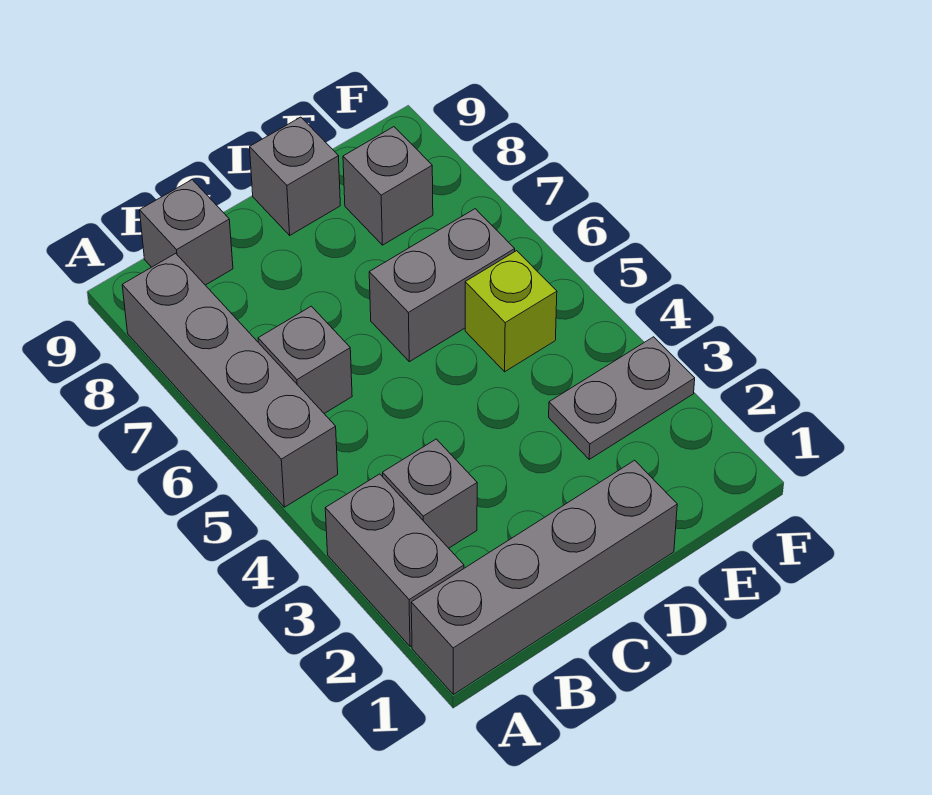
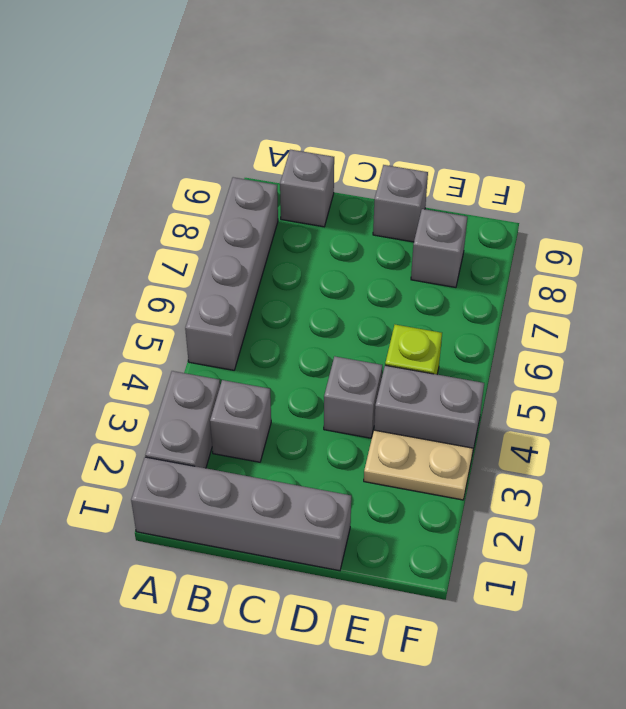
grey 1x1 brick [258,306,352,413] -> grey 1x1 brick moved to [324,356,382,438]
grey 1x2 brick [369,209,515,362] -> grey 1x2 brick moved to [374,365,484,453]
grey 1x2 plate [549,337,695,459] -> tan 1x2 plate [364,430,473,500]

